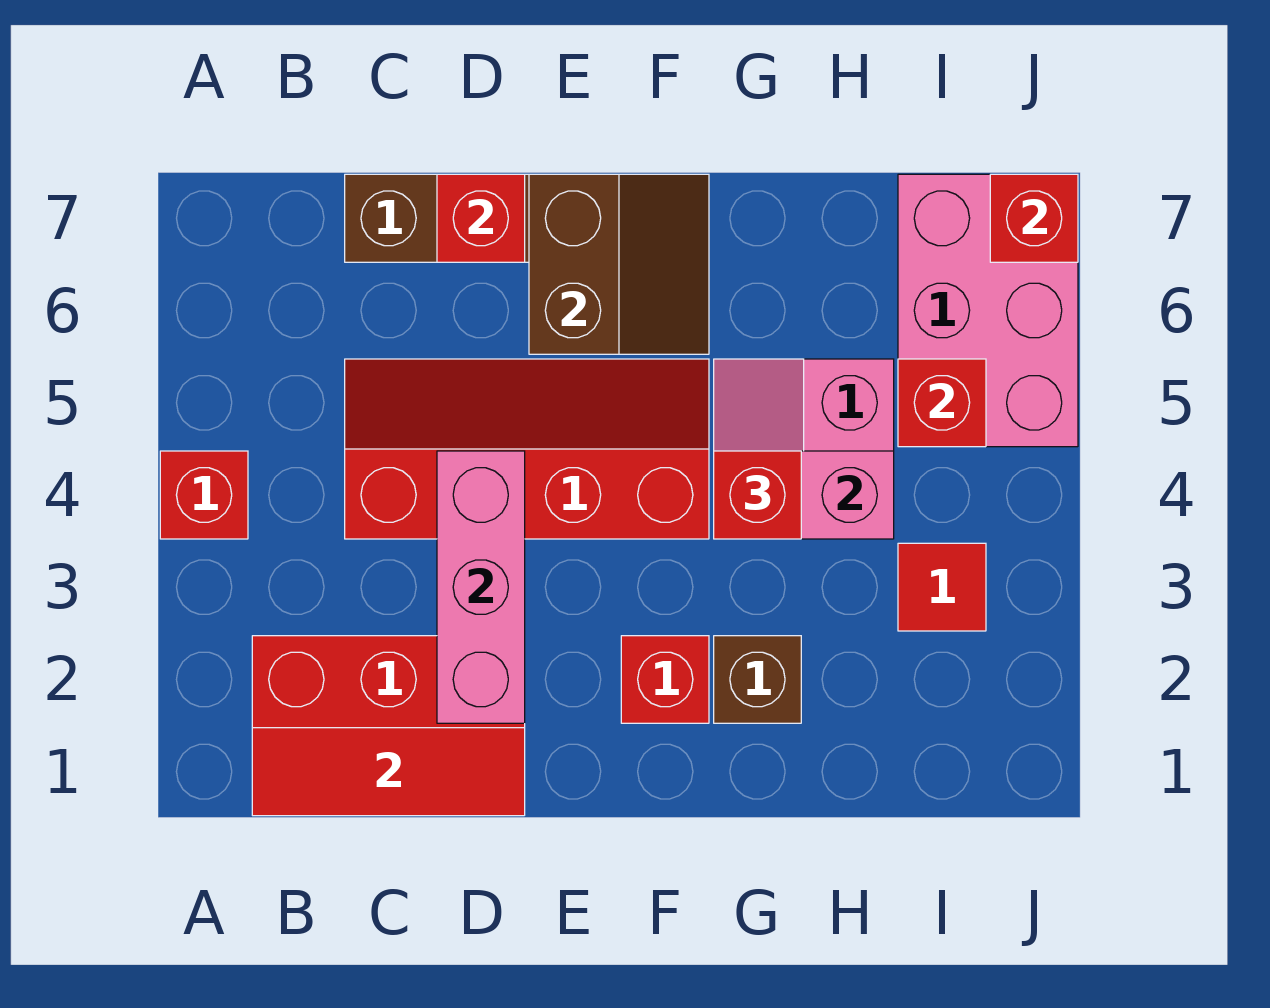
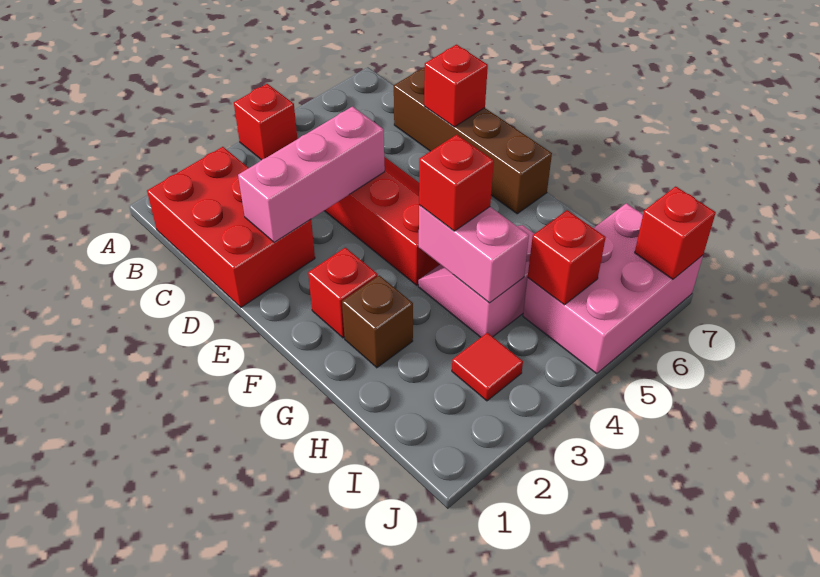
red 1x3 tile [252,728,525,816] -> none
brown 2x2 slope [529,174,709,354] -> none

